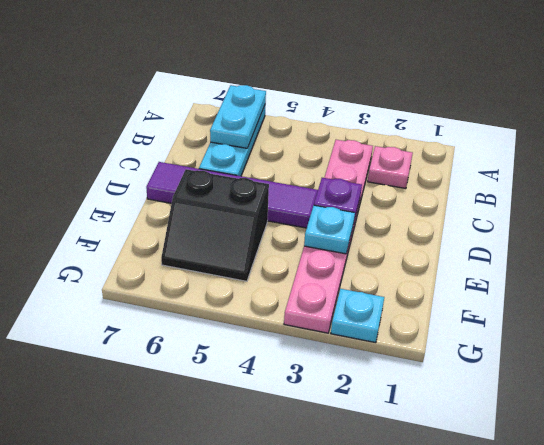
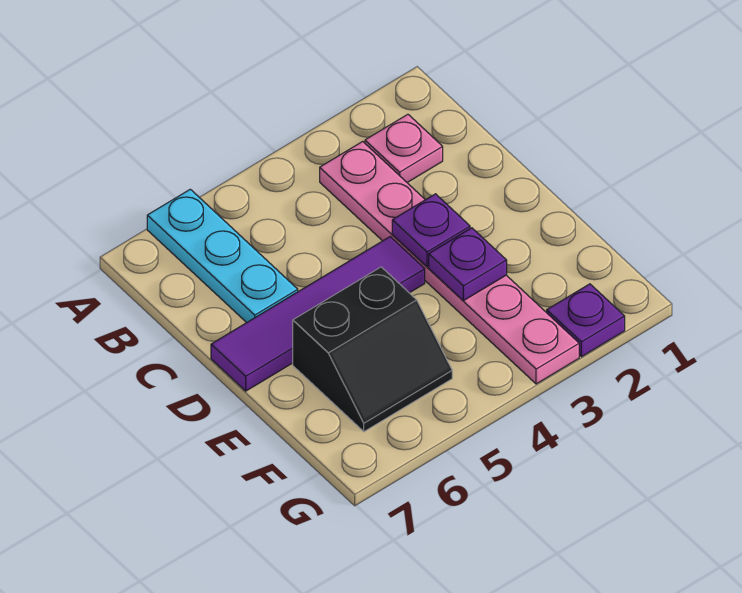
cyan 1x2 plate [210,85,266,148] -> none
cyan 1x1 plate [304,205,355,254] -> purple 1x1 plate [429,228,507,301]
cyan 1x1 plate [331,289,384,343] -> purple 1x1 plate [547,284,625,357]

